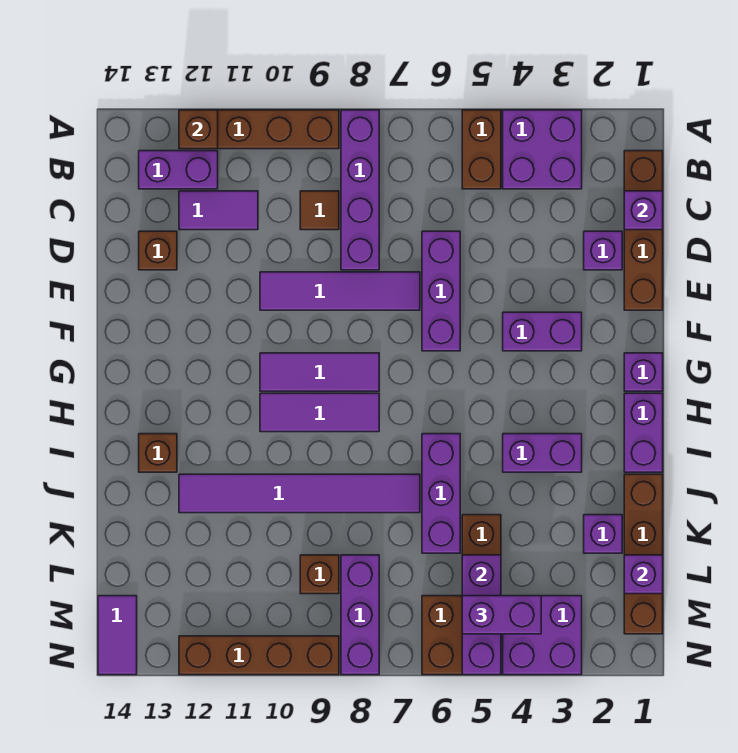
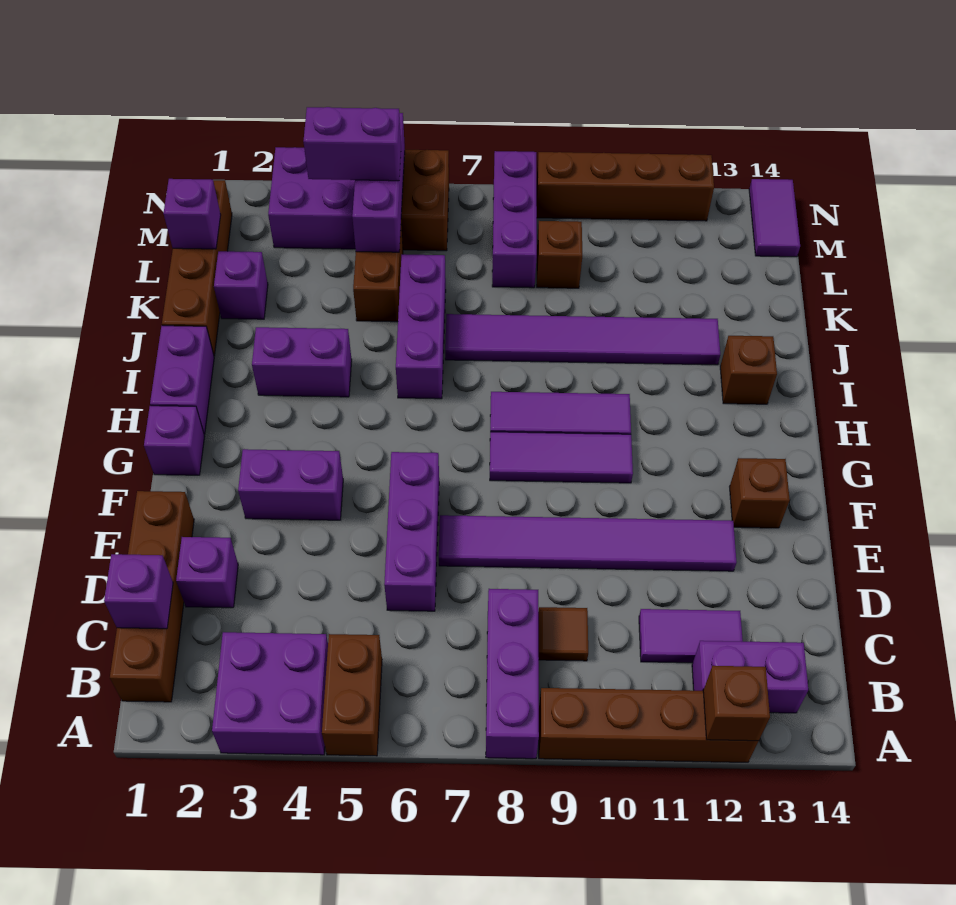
purple 1x4 brick [341,110,379,270] -> purple 1x3 brick [486,589,539,759]
brown 1x1 brick [139,231,177,270] -> brown 1x1 brick moved to [730,458,790,528]
purple 1x4 tile [260,272,420,310] -> purple 1x6 tile [439,515,737,571]

